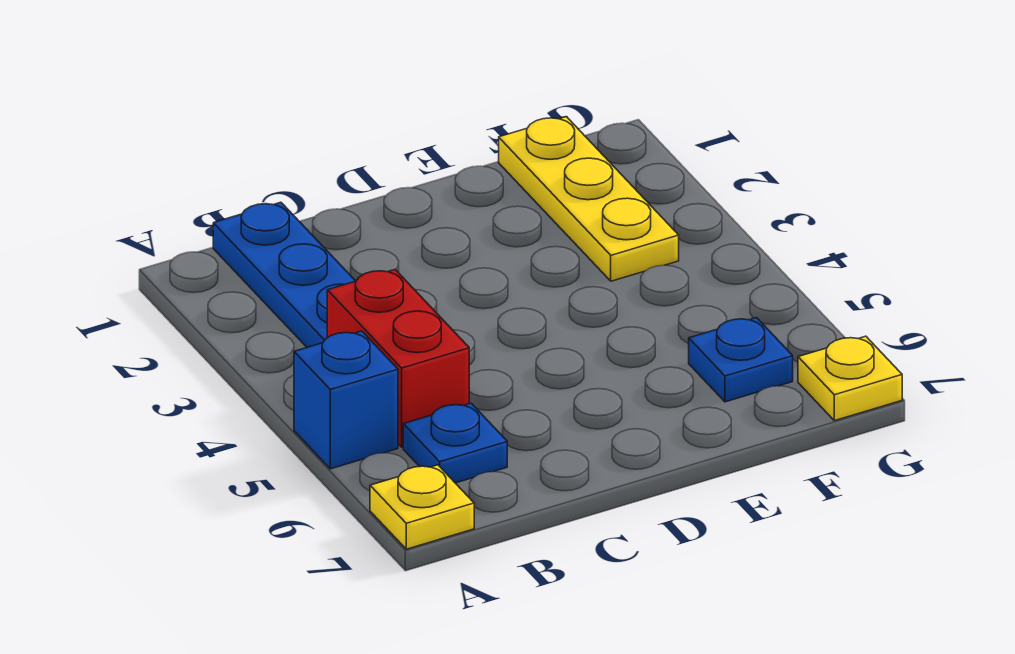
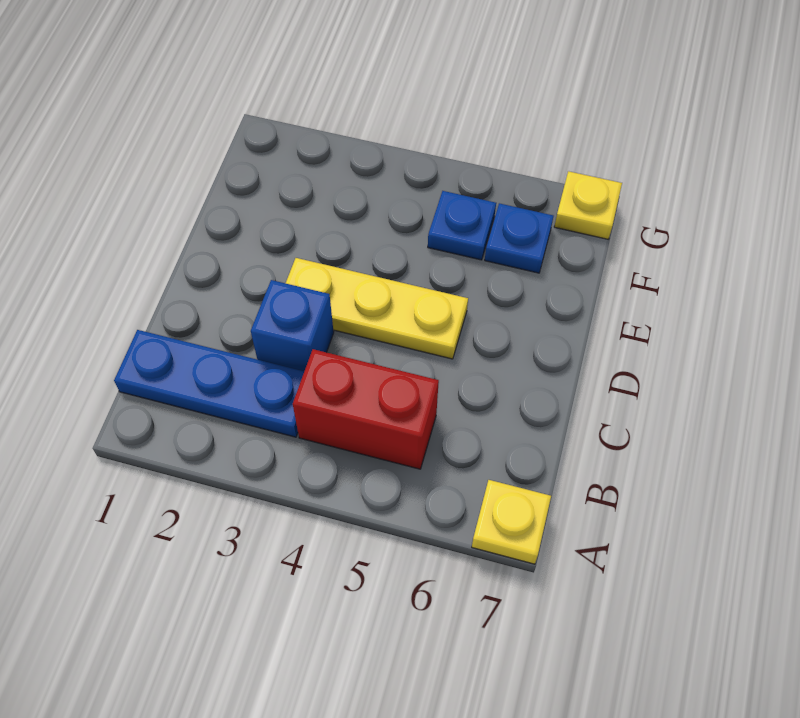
blue 1x1 brick [294,331,398,469] -> blue 1x1 brick moved to [251,280,334,371]
blue 1x1 plate [403,403,507,483] -> blue 1x1 plate moved to [428,191,496,260]
yellow 1x3 plate [499,117,679,281] -> yellow 1x3 plate moved to [286,258,468,359]

